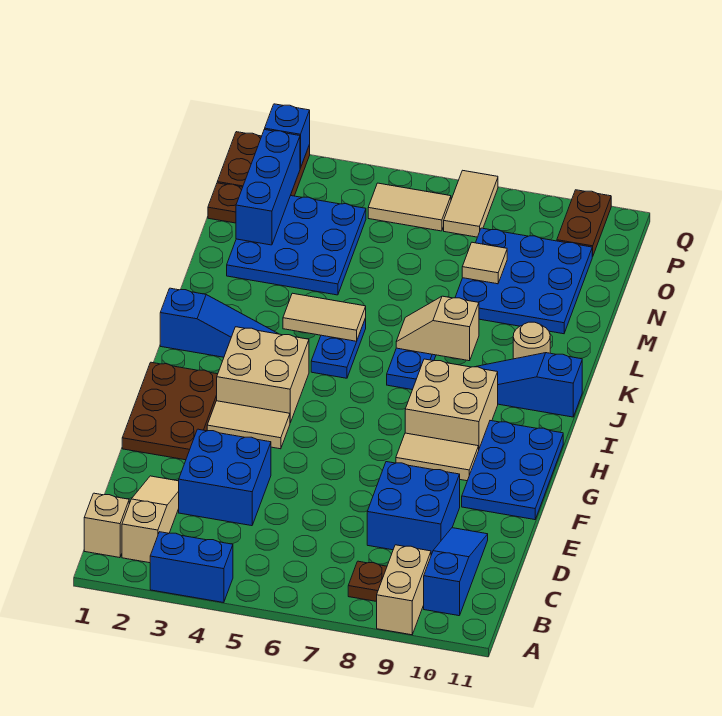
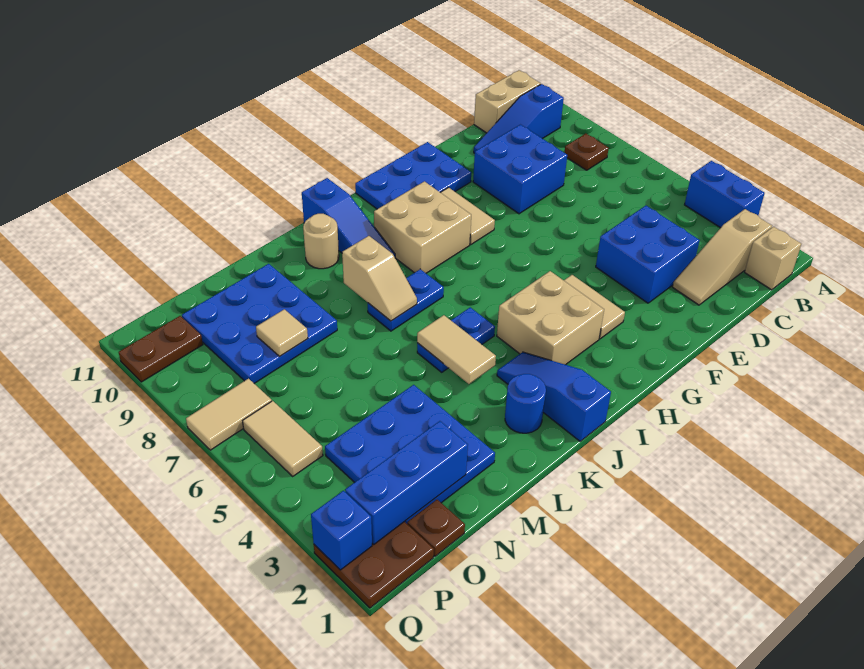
tan 1x2 brick [377,545,431,635] -> tan 1x2 brick moved to [474,70,541,133]
brown 2x3 plate [122,362,218,460] -> none
none -> blue 1x1 round brick [505,374,546,433]

